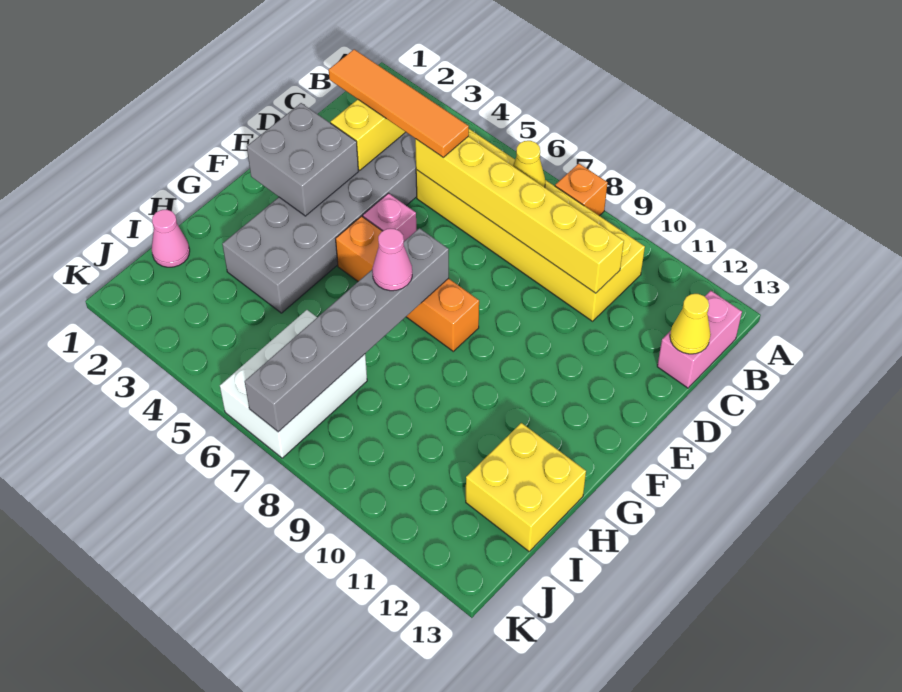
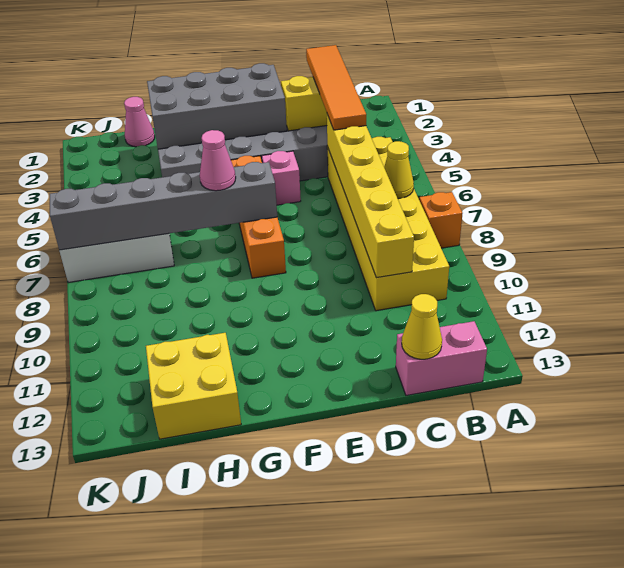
grey 2x2 brick [247,103,358,216] -> grey 2x4 brick [147,63,287,149]

